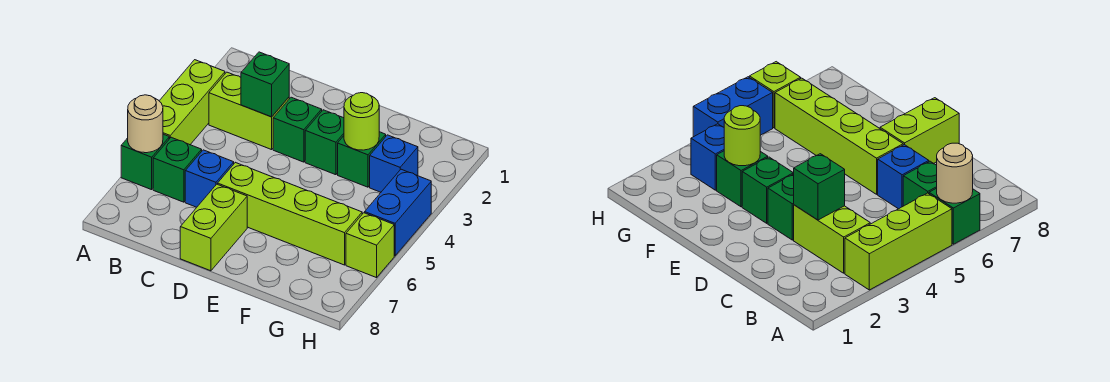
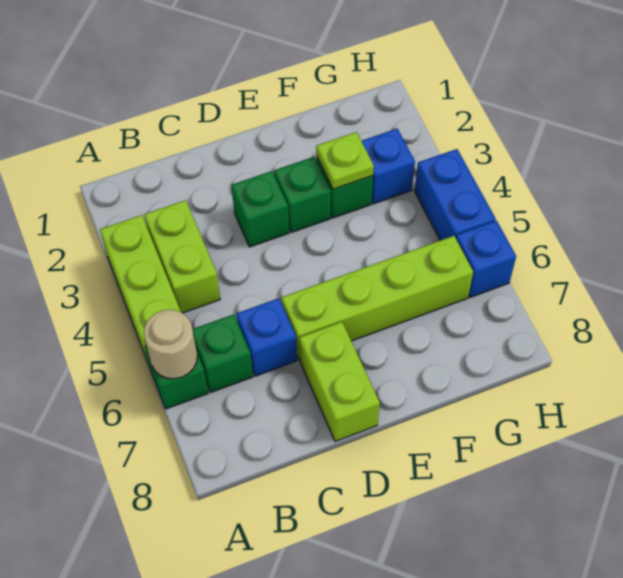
lime 1x2 brick [209,72,289,150] -> lime 1x2 brick turned to [144,200,220,313]
green 1x1 brick [241,52,289,117] -> none
lime 1x1 round brick [344,93,379,150] -> lime 1x1 plate [316,132,374,189]
lime 1x1 brick [346,213,394,278] -> blue 1x1 brick [456,221,516,297]

